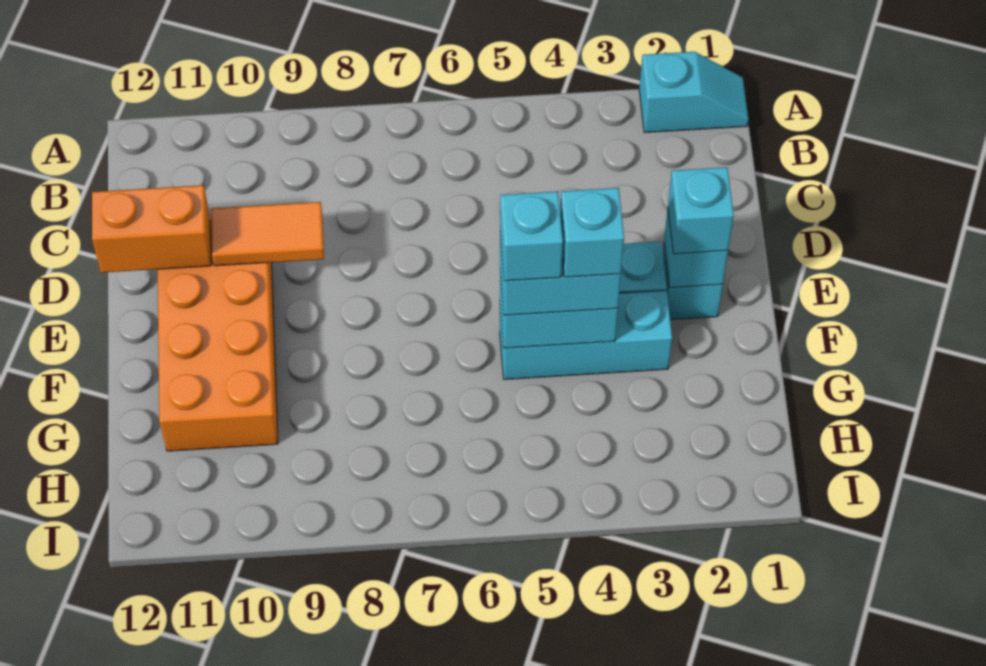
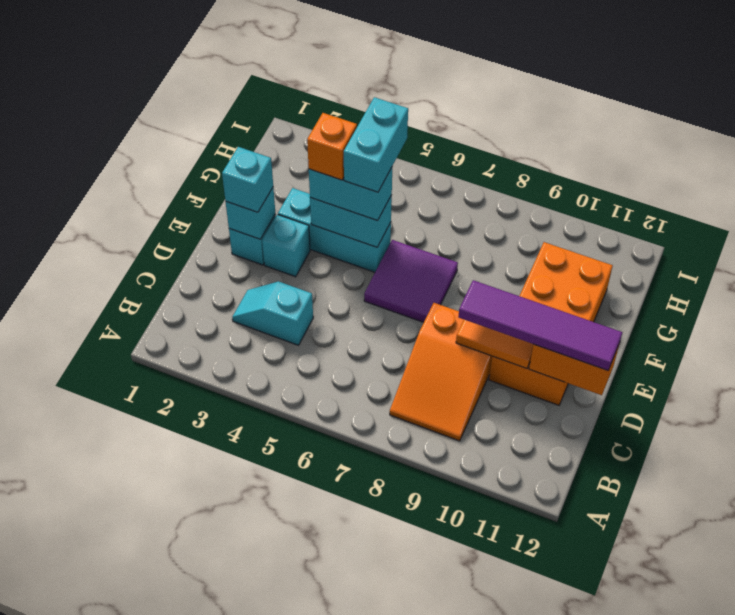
cyan 1x2 slope [639,52,749,133] -> cyan 1x2 slope moved to [232,281,313,345]
none -> orange 2x3 slope [390,303,492,441]
none -> purple 1x4 tile [458,280,622,370]
none -> purple 2x2 tile [364,240,458,322]
cyan 1x1 brick [560,188,624,277] -> orange 1x1 brick [307,113,357,180]
cyan 1x1 brick [500,191,563,281] -> cyan 1x2 brick [344,97,408,192]

